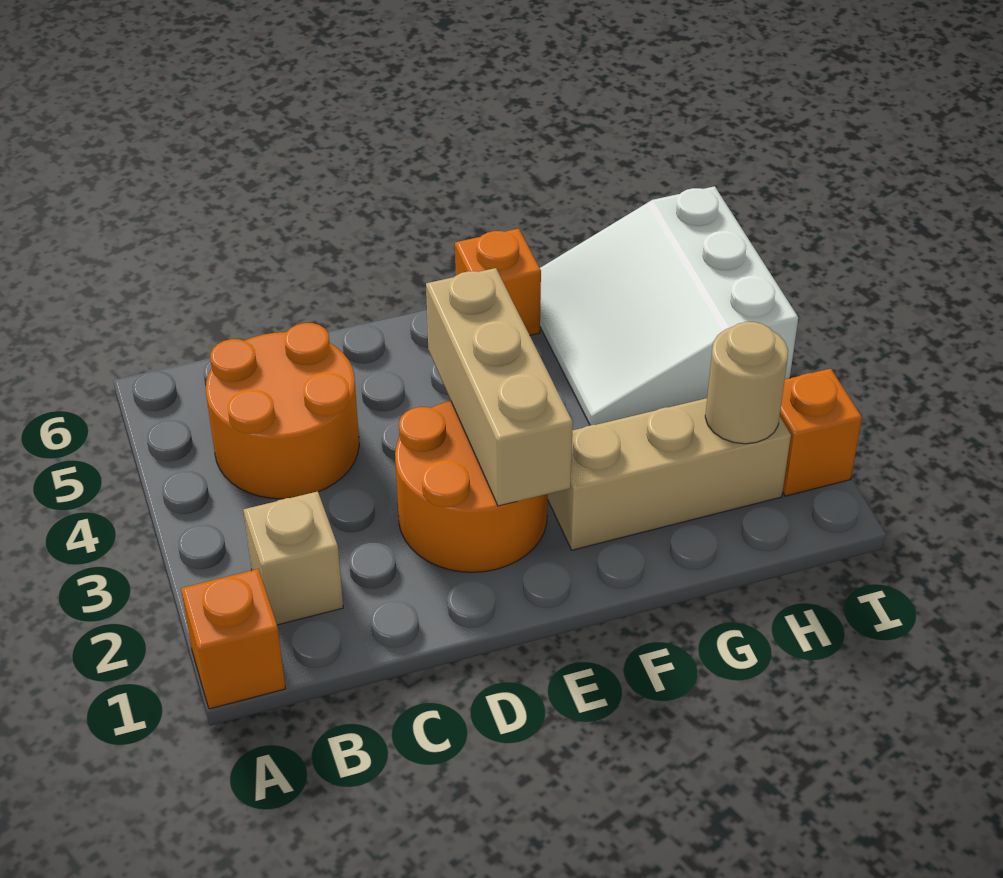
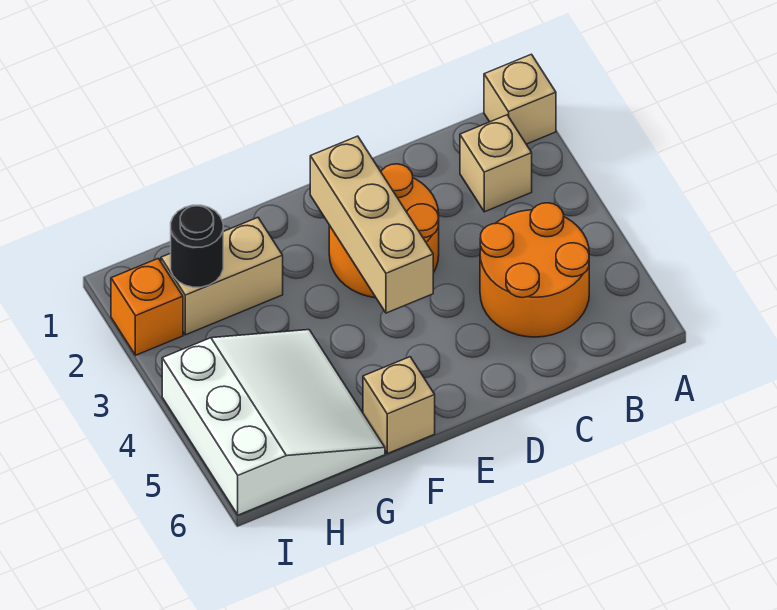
orange 1x1 brick [181,569,286,709] -> tan 1x1 brick [484,54,556,144]
tan 1x3 brick [548,398,791,550] -> tan 1x2 brick [161,218,283,335]
orange 1x1 brick [455,229,541,335] -> tan 1x1 brick [363,357,435,454]
tan 1x1 round brick [705,322,788,444] -> black 1x1 round brick [171,205,223,287]

